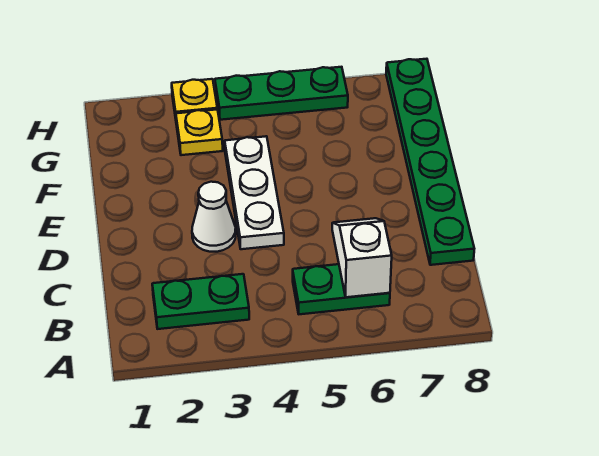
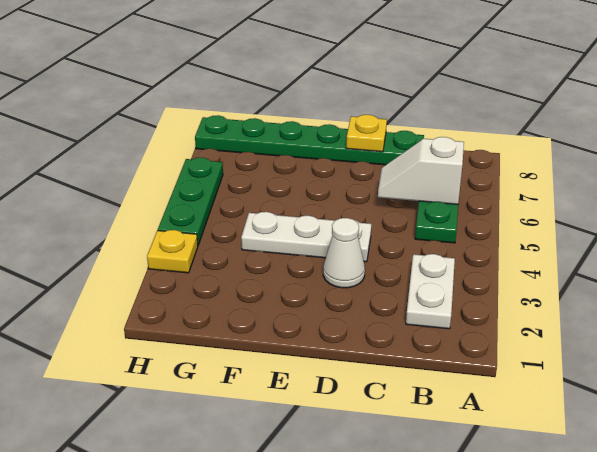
green 1x2 plate [152,274,249,329] -> white 1x2 plate [406,254,455,329]
yellow 1x1 plate [176,109,223,155] -> yellow 1x1 plate moved to [346,115,387,152]

